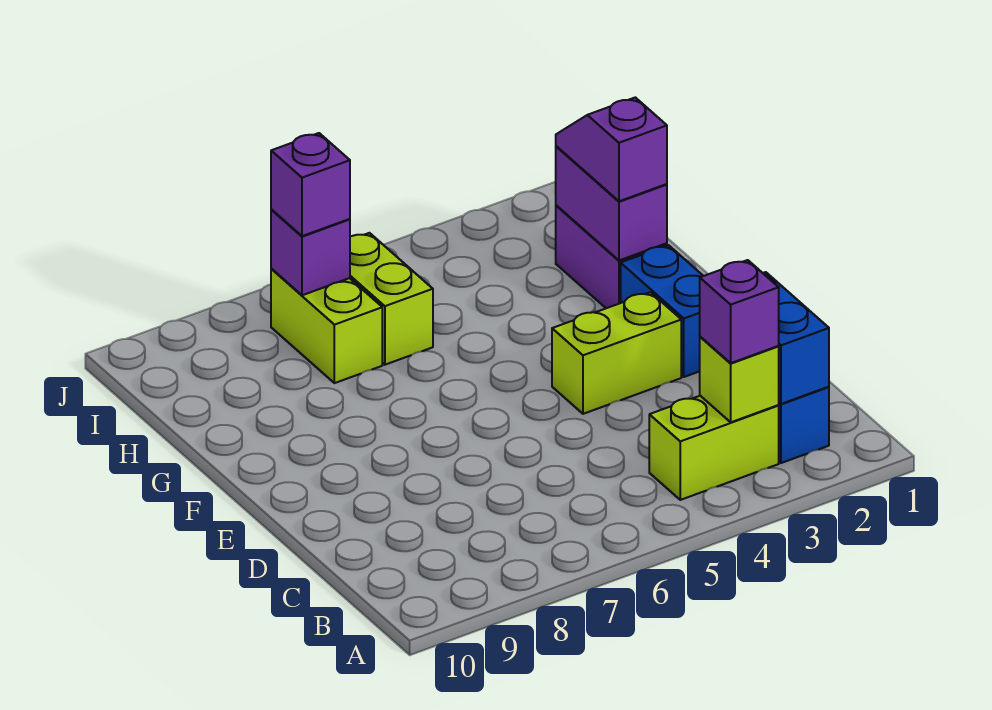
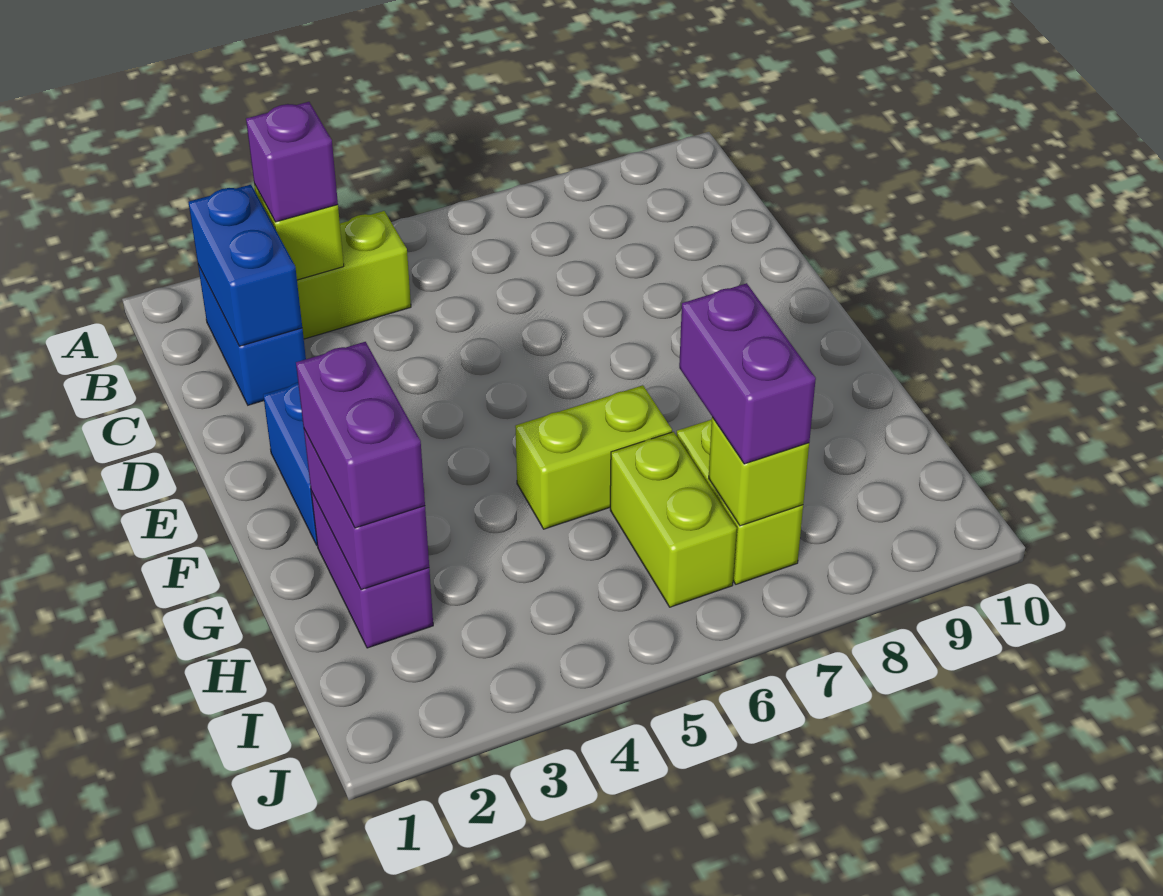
lime 1x2 brick [552,292,681,414] -> lime 1x2 brick moved to [515,385,672,529]
purple 1x2 slope [556,97,667,201] -> purple 1x2 brick [296,342,425,528]
purple 1x1 brick [271,209,350,295] -> lime 1x1 brick [709,417,809,526]
purple 1x1 brick [271,133,350,236] -> purple 1x2 brick [679,283,816,464]

